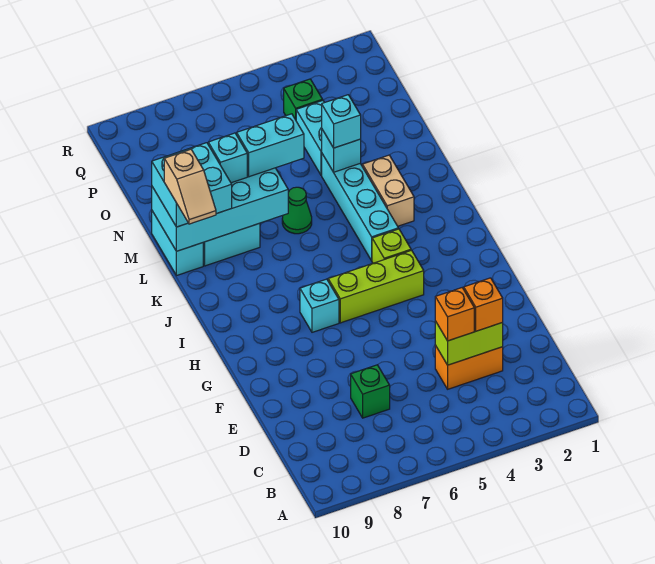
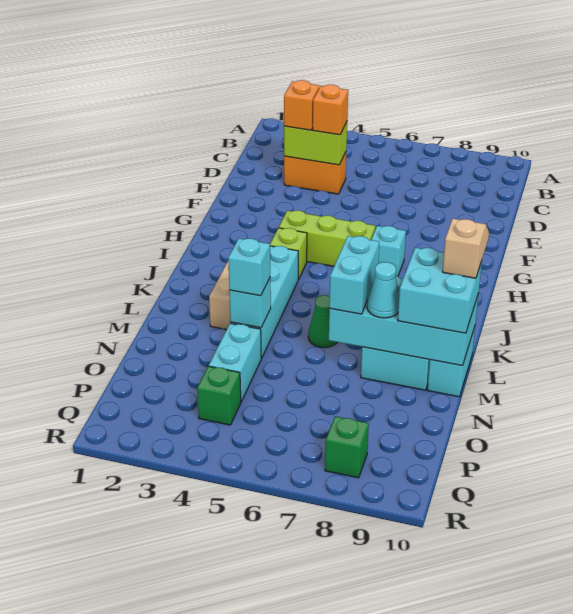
green 1x1 brick [351,365,390,418] -> green 1x1 brick moved to [325,416,369,478]
cyan 1x2 brick [237,114,304,177] -> cyan 1x2 brick turned to [329,236,379,314]
cyan 1x1 brick [208,133,247,183] -> cyan 1x1 cone [367,262,399,318]

